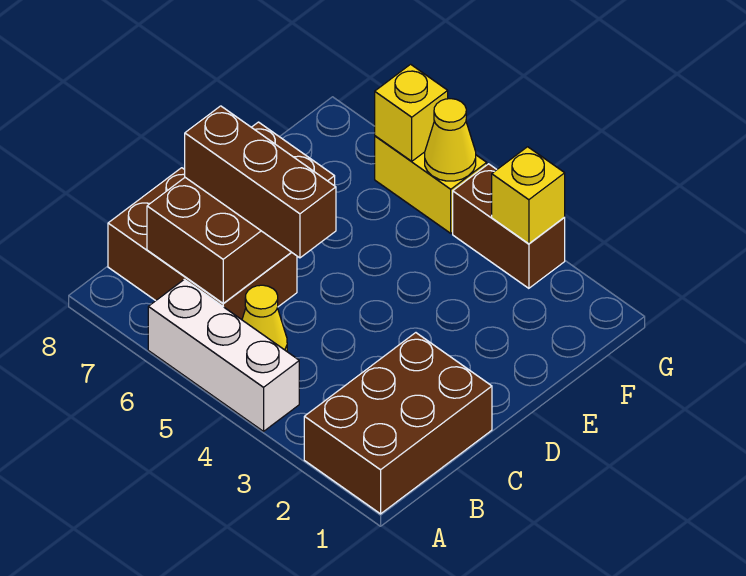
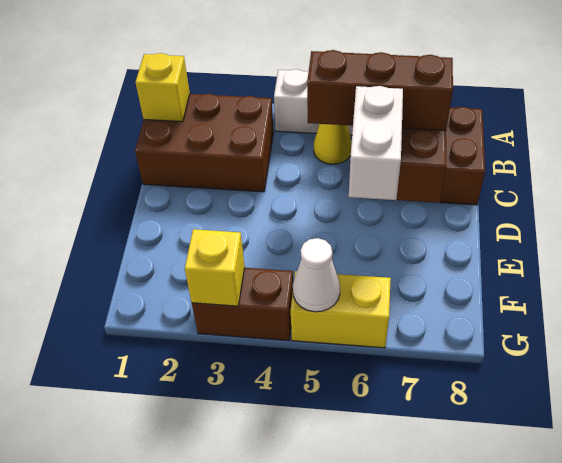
brown 2x3 brick [304,333,492,514] -> brown 2x3 brick turned to [135,94,274,192]
none -> white 1x2 brick [349,86,403,200]
yellow 1x1 cone [425,99,476,181] -> white 1x1 cone [293,238,340,312]
yellow 1x1 brick [375,64,448,161] -> yellow 1x1 brick moved to [135,53,190,122]

